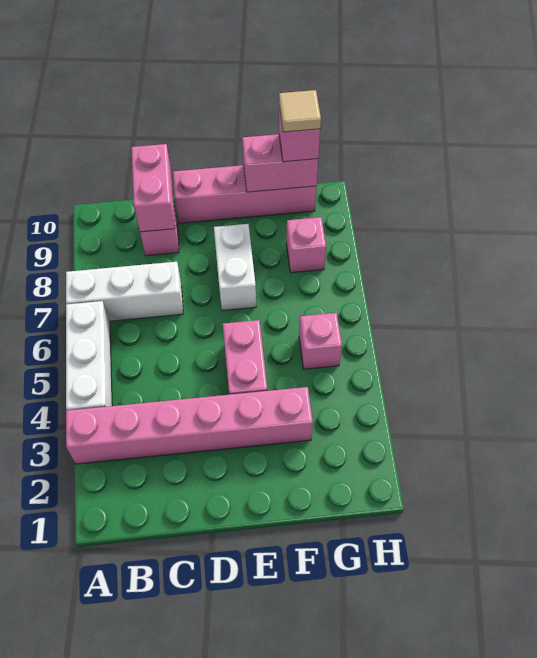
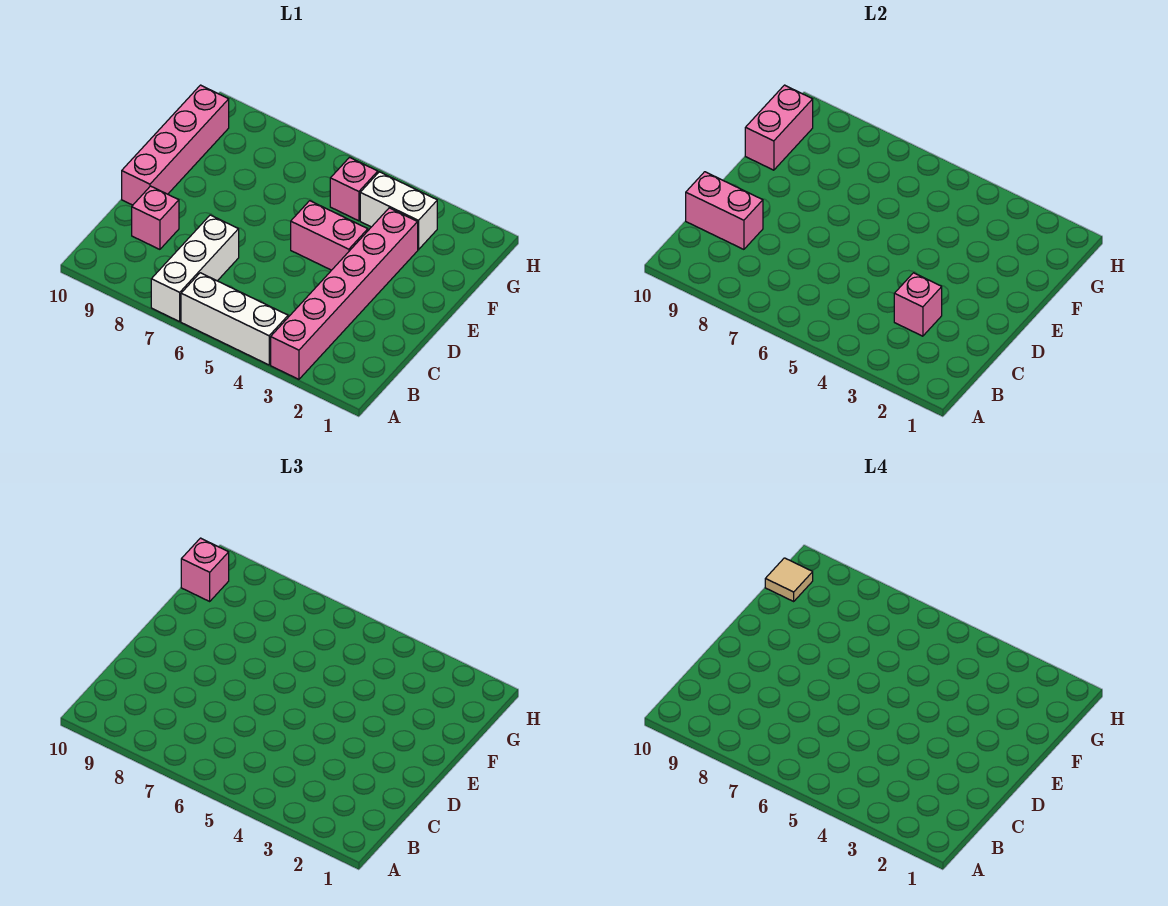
white 1x2 brick [214,224,256,311] -> white 1x2 brick moved to [360,172,437,250]
pink 1x1 brick [286,217,326,273] -> pink 1x1 brick moved to [894,273,942,336]

